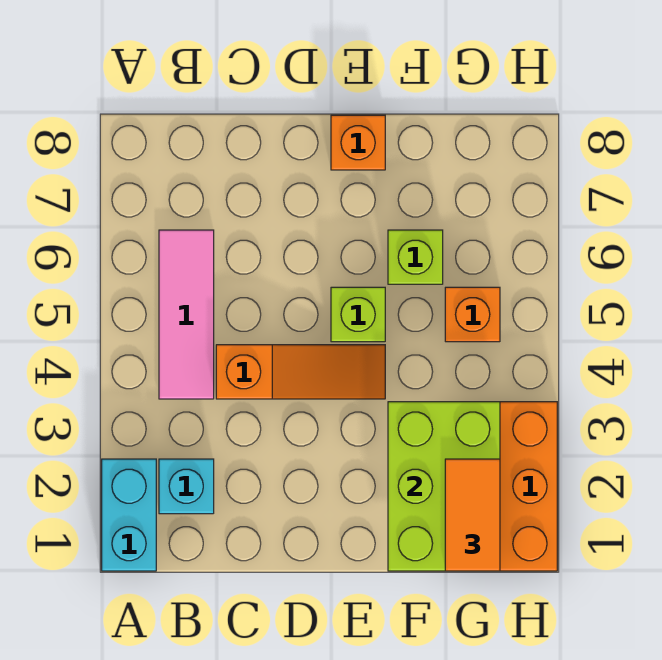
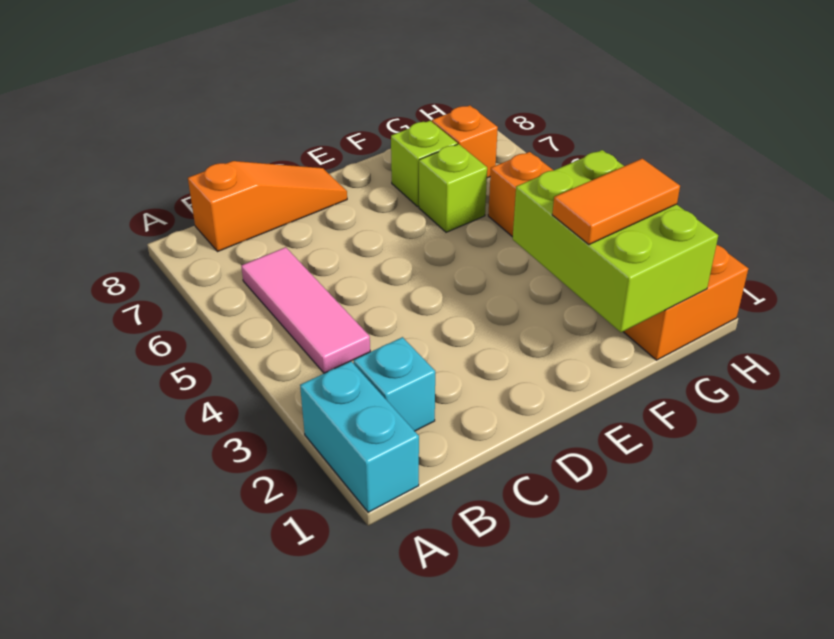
orange 1x3 slope [216,345,385,399] -> orange 1x3 slope moved to [188,161,347,252]
lime 1x1 brick [331,287,385,342] -> lime 1x1 brick moved to [391,121,457,207]
orange 1x1 brick [331,115,385,170] -> orange 1x1 brick moved to [432,105,498,178]
orange 1x2 tile [445,459,500,571] -> orange 1x2 tile turned to [552,159,680,245]

